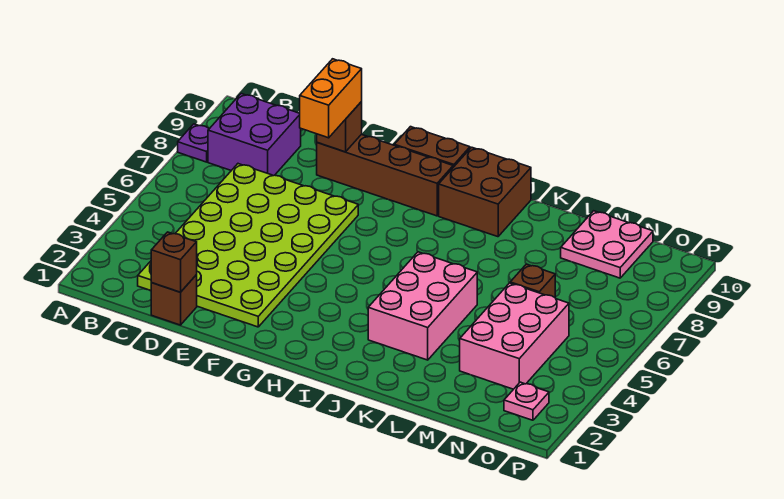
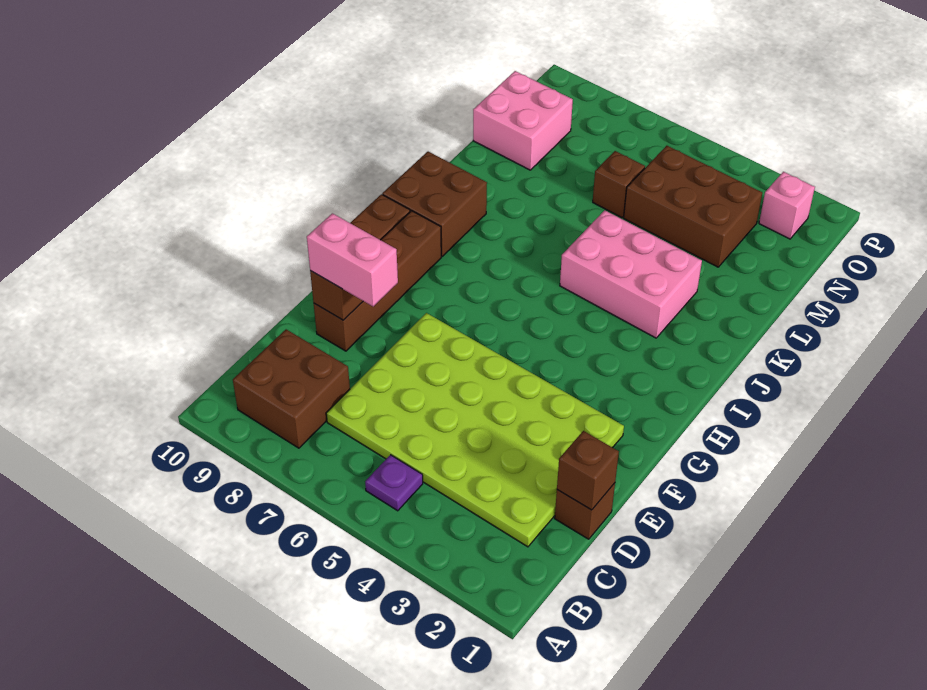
purple 1x1 plate [178,124,209,162] -> purple 1x1 plate moved to [365,455,423,511]
purple 2x2 brick [208,94,301,176] -> brown 2x2 brick [233,329,350,448]
orange 1x2 brick [300,59,362,138] -> pink 1x2 brick [307,213,398,306]
pink 2x3 brick [460,283,569,389] -> brown 2x3 brick [624,146,762,267]
pink 2x2 plate [561,211,653,278] -> pink 2x2 brick [473,71,573,170]
pink 1x1 plate [504,382,549,420] -> pink 1x1 brick [759,172,815,239]

